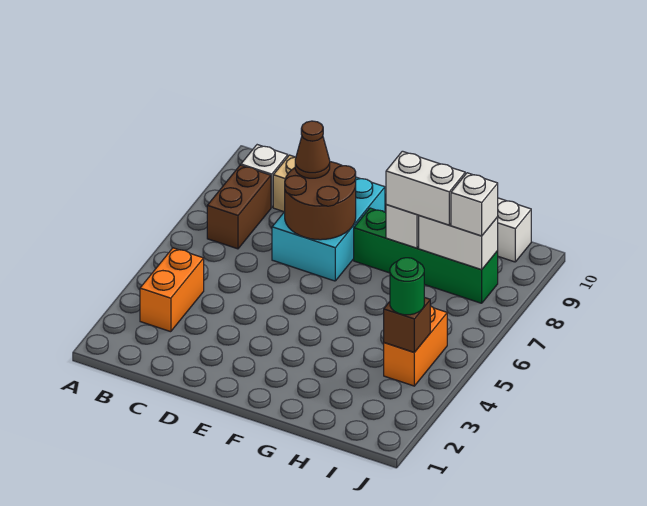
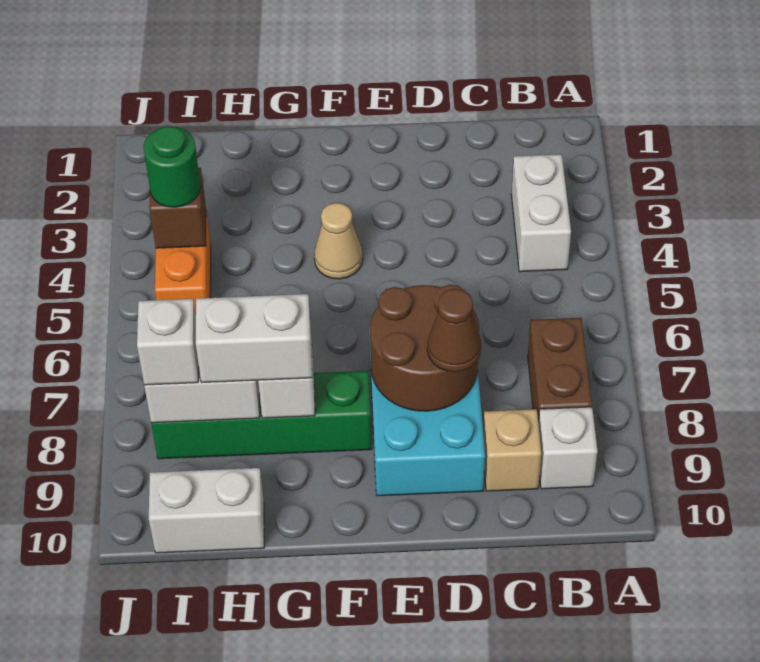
orange 1x2 brick [140,248,204,332] -> white 1x2 brick [511,154,571,272]
none -> tan 1x1 cone [314,203,363,279]

